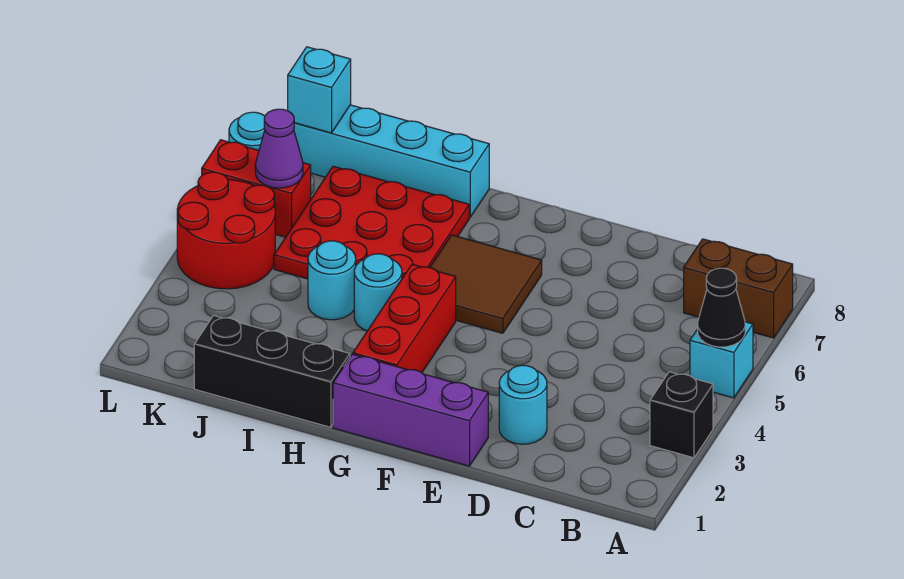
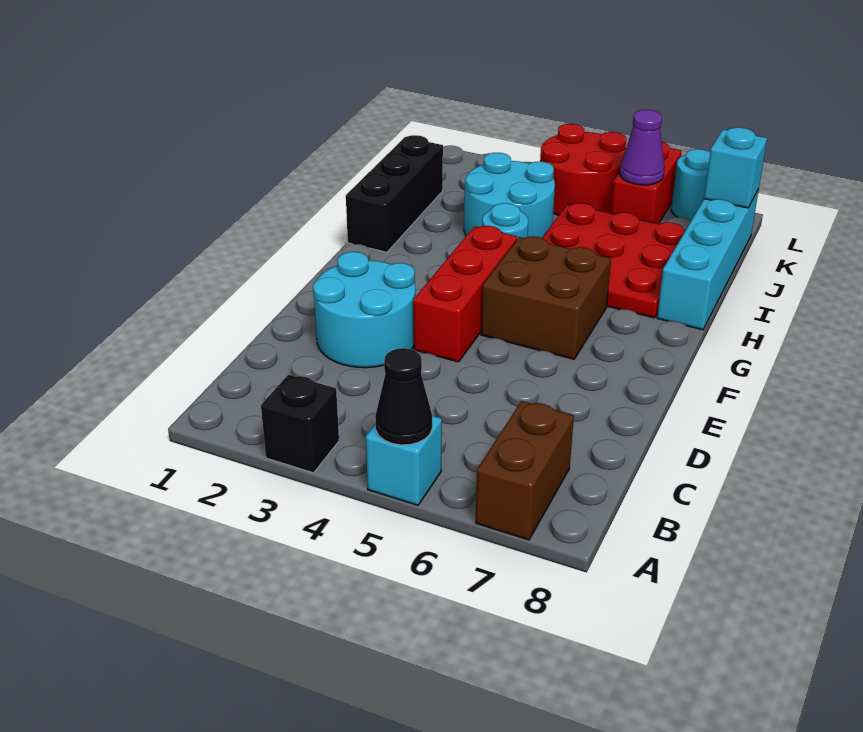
cyan 1x1 round brick [499,365,547,444] -> cyan 2x2 round brick [313,252,415,368]
purple 1x3 brick [333,354,488,466] -> none
brown 2x2 tile [430,235,542,333] -> brown 2x2 brick [481,236,611,359]
red 1x3 brick [353,264,456,373] -> red 1x3 brick turned to [413,226,517,362]
cyan 1x1 round brick [308,241,356,320] -> cyan 2x2 round brick [464,153,555,238]

